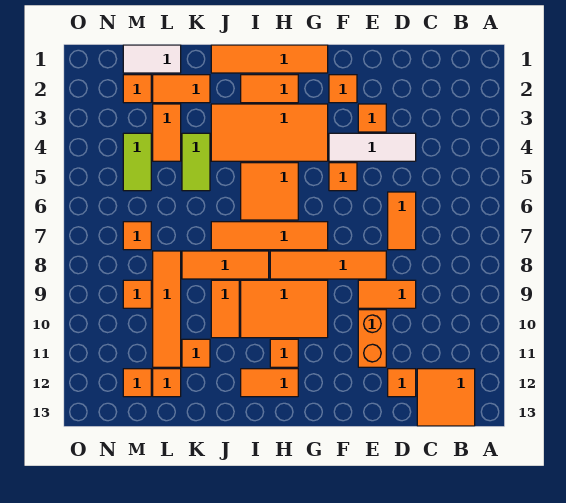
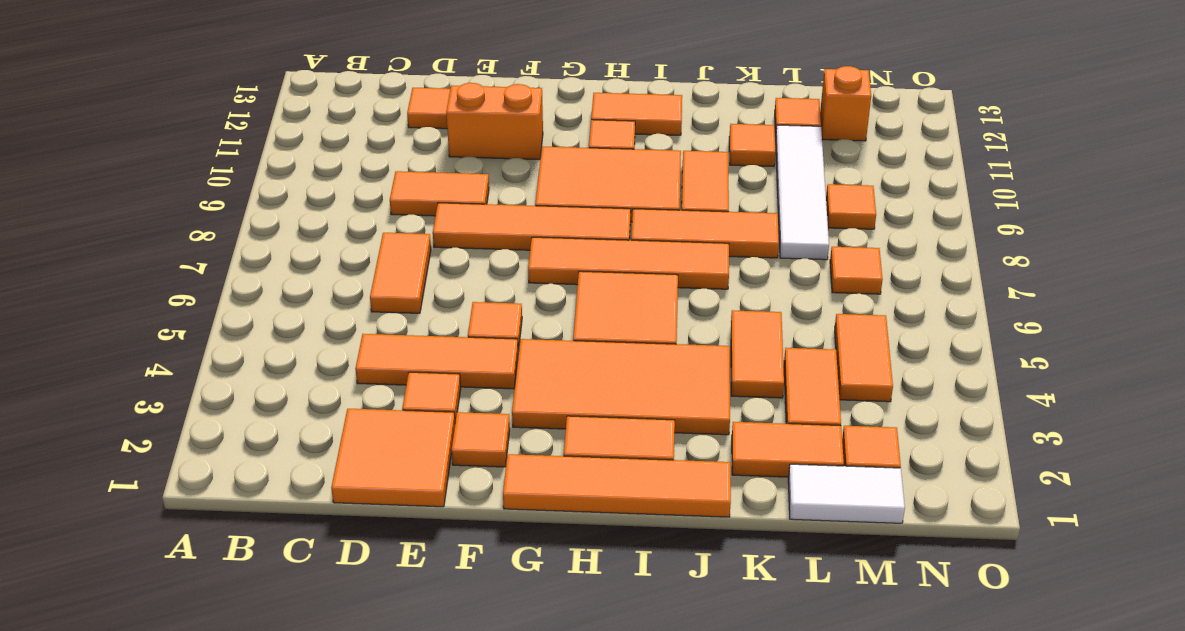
orange 2x2 tile [417,369,475,426] -> orange 2x2 tile moved to [331,409,455,507]
white 1x3 tile [329,133,416,161] -> orange 1x3 tile [355,334,518,389]
orange 1x2 brick [358,310,386,367] -> orange 1x2 brick turned to [446,83,543,160]
lime 1x2 tile [182,133,210,191] -> orange 1x2 tile [731,310,784,398]
orange 1x4 tile [153,251,181,367] -> white 1x4 tile [776,125,829,260]
lime 1x2 tile [123,133,151,191] -> orange 1x2 tile [835,314,893,402]
orange 1x1 tile [123,369,151,397] -> orange 1x1 brick [820,66,871,141]

